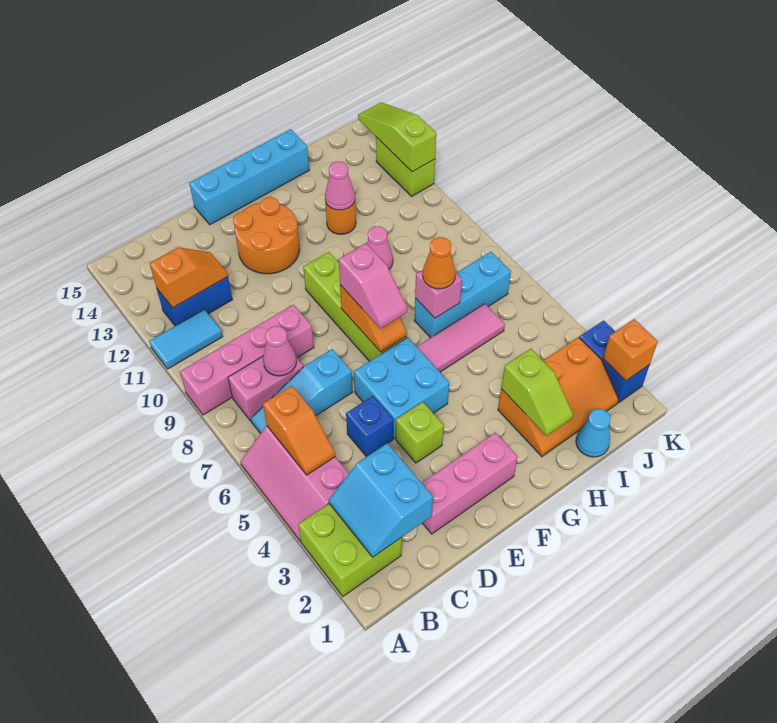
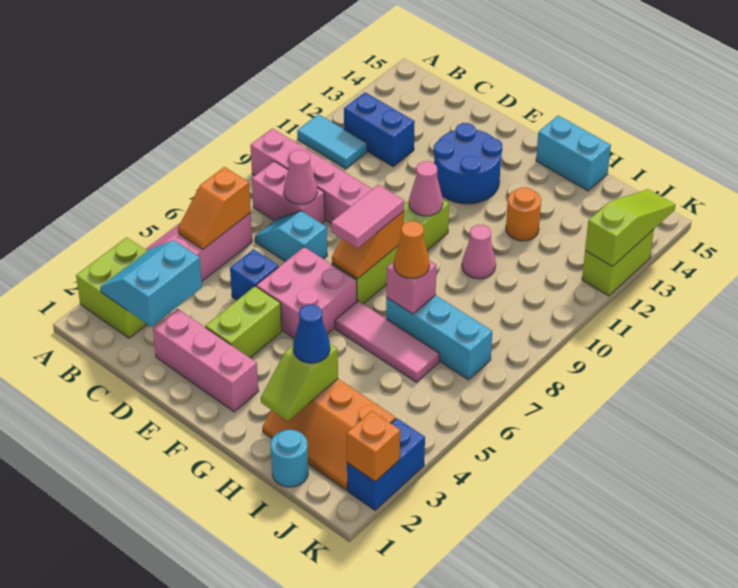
cyan 1x3 slope [251,349,353,434] -> cyan 1x2 slope [255,211,327,262]
orange 1x2 slope [150,247,228,308] -> none
lime 1x1 brick [396,402,444,463] -> lime 1x2 brick [205,286,282,358]
cyan 2x2 brick [354,338,449,438] -> pink 2x2 brick [256,247,357,338]
orange 2x2 round brick [233,197,299,274] -> blue 2x2 round brick [434,123,502,204]
cyan 1x4 brick [189,129,309,225] -> cyan 1x2 brick [536,115,611,191]
pink 1x2 slope [339,243,407,329] -> pink 1x2 tile [331,185,404,248]
none -> blue 1x1 cone [293,304,330,363]
pink 1x1 cone [325,161,355,210] -> pink 1x1 cone moved to [409,161,443,216]
cyan 1x1 cone [576,409,611,457] -> cyan 1x1 round brick [271,430,308,487]

